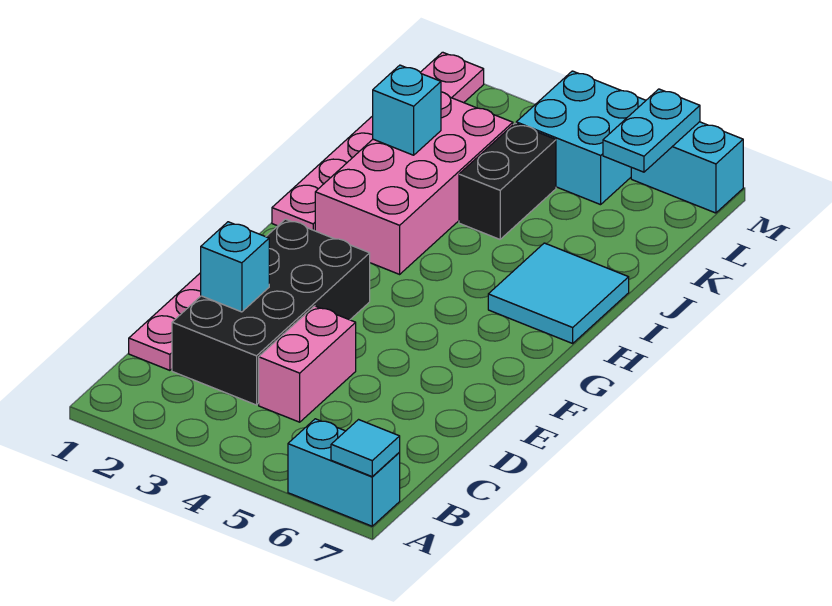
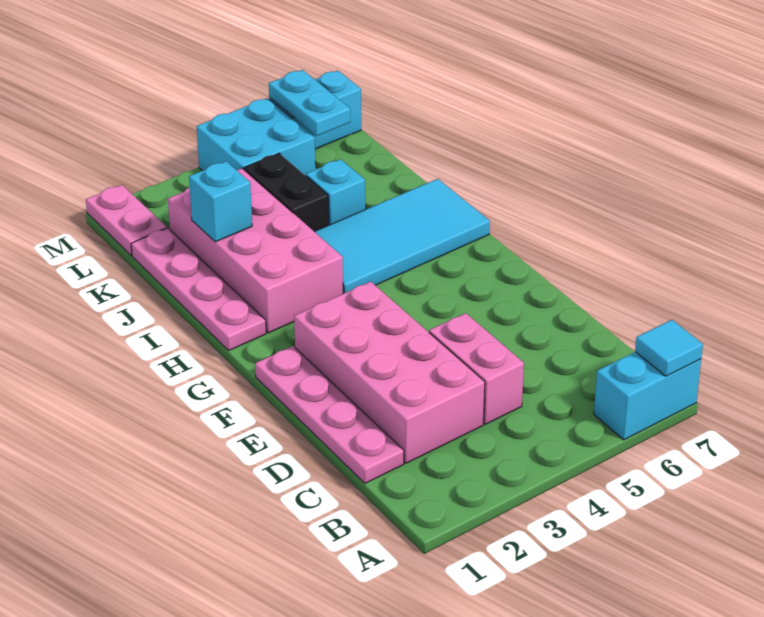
black 2x4 brick [172,219,370,405] -> pink 2x4 brick [294,282,485,463]
cyan 1x1 brick [201,222,269,312] -> cyan 1x1 brick moved to [306,159,365,225]
cyan 2x2 tile [488,243,629,343] -> cyan 2x4 tile [314,179,490,294]

